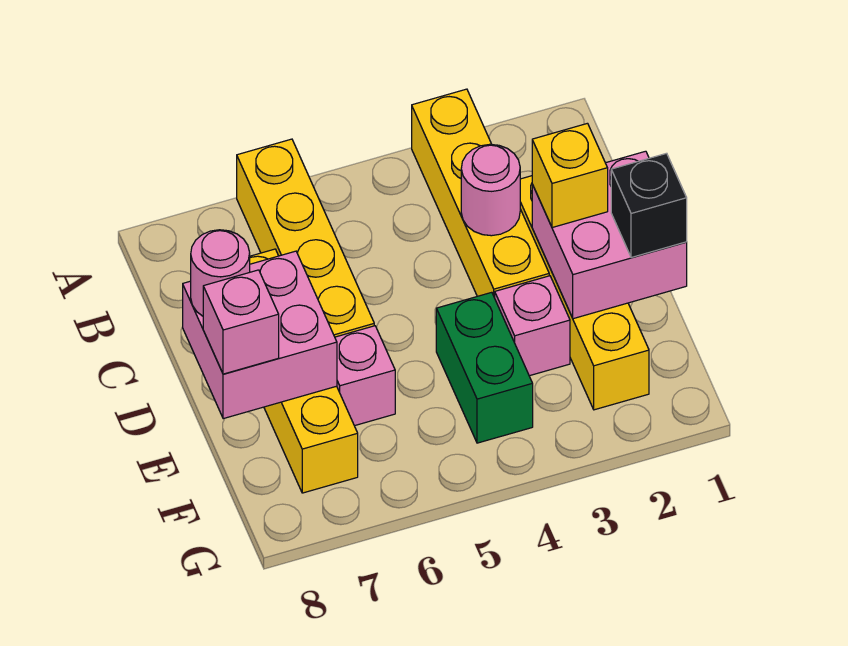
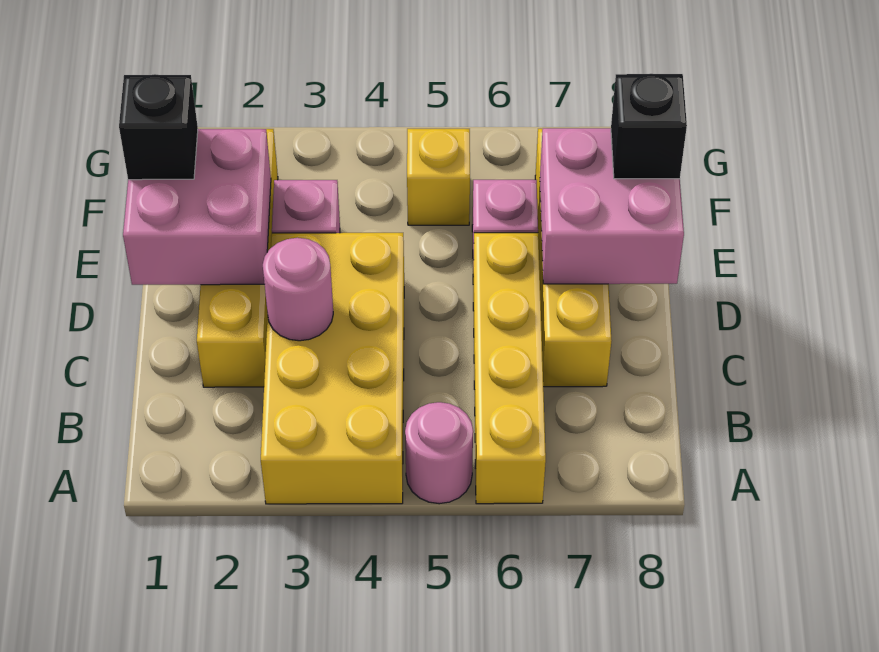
yellow 1x4 brick [412,89,549,298] -> yellow 2x4 brick [261,233,404,504]
yellow 1x1 brick [532,123,608,228] -> yellow 1x1 brick moved to [407,129,470,225]
pink 1x1 round brick [191,230,250,316] -> pink 1x1 round brick moved to [405,402,473,504]
green 1x2 brick [436,292,533,443] -> none
pink 1x1 brick [203,270,279,374] -> black 1x1 brick [611,74,687,179]

